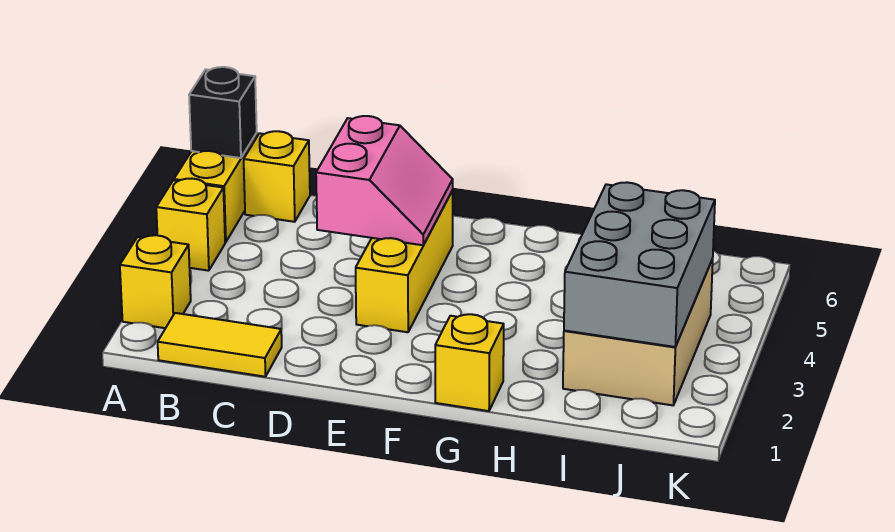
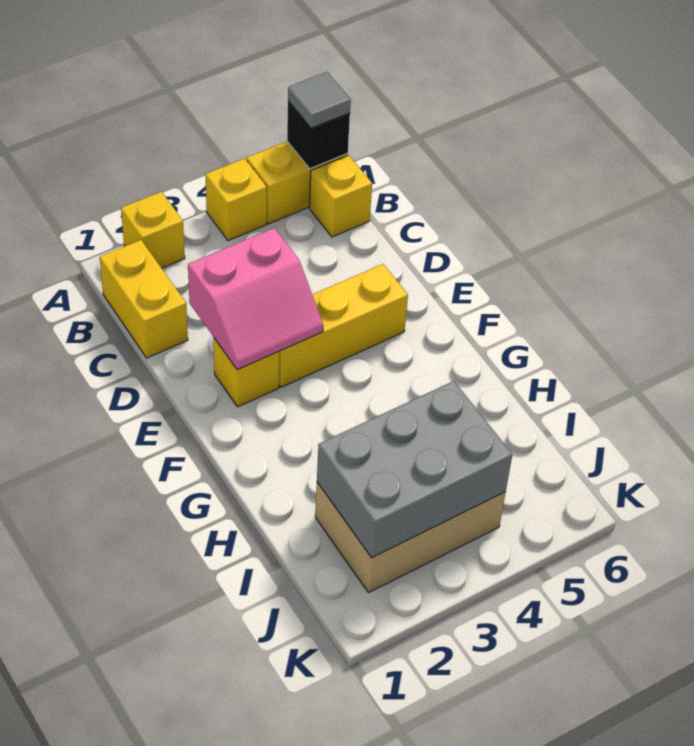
none -> grey 1x1 tile [288,72,351,128]
yellow 1x2 tile [158,313,282,377] -> yellow 1x2 brick [100,240,188,358]
pink 2x2 slope [316,116,453,245] -> pink 2x2 slope moved to [188,228,323,370]
yellow 1x1 brick [435,314,504,411] -> yellow 1x1 brick moved to [214,338,279,407]

